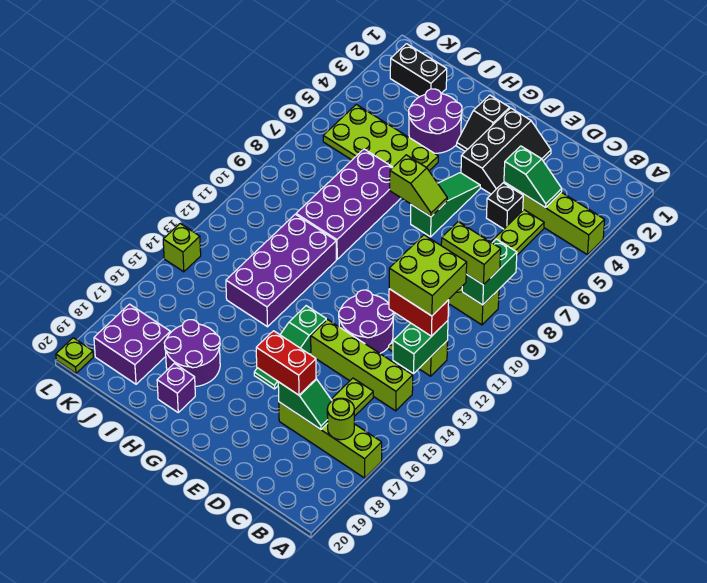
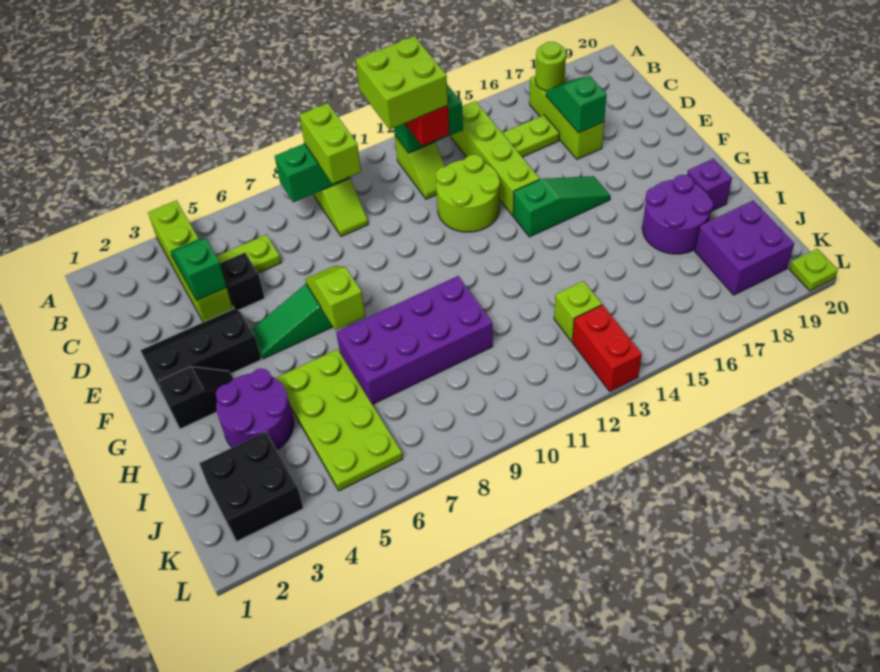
lime 1x4 brick [279,402,382,478] -> lime 1x3 brick [529,76,604,159]
purple 2x2 round brick [339,290,394,353] -> lime 2x2 round brick [436,154,500,232]
red 1x2 brick [256,331,316,395] -> red 1x2 brick moved to [572,305,642,391]
purple 2x4 brick [226,214,336,327] -> none
black 1x2 brick [390,44,447,97] -> black 2x2 brick [199,431,303,542]
lime 1x1 brick [163,224,201,272] -> lime 1x1 brick moved to [554,281,602,341]

